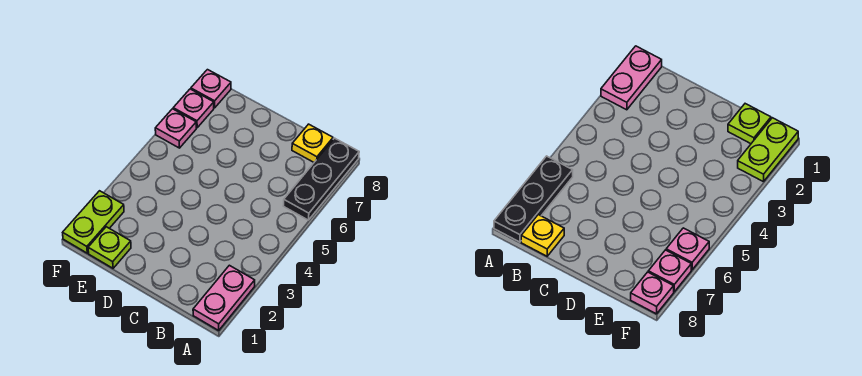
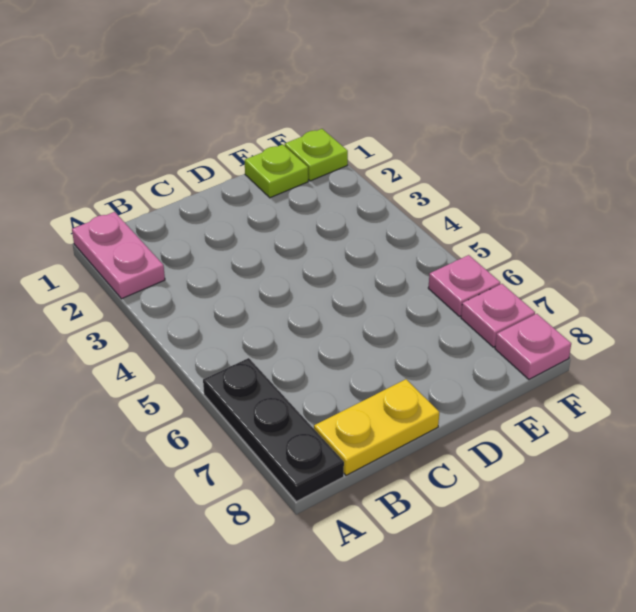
yellow 1x1 plate [292,124,333,162] -> yellow 1x2 plate [314,379,439,475]
lime 1x2 plate [63,191,124,253] -> lime 1x1 plate [285,129,348,181]

